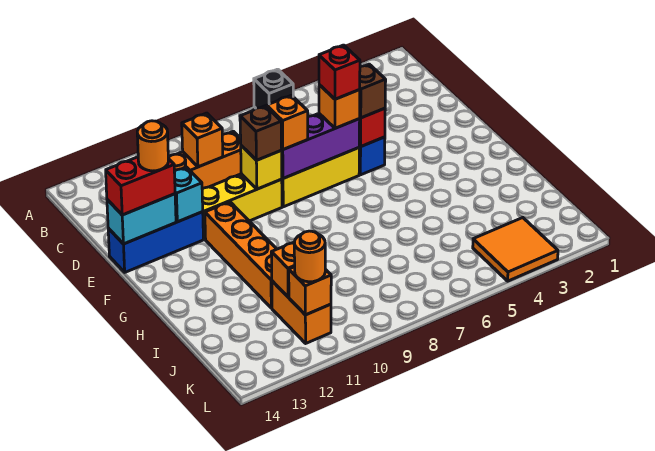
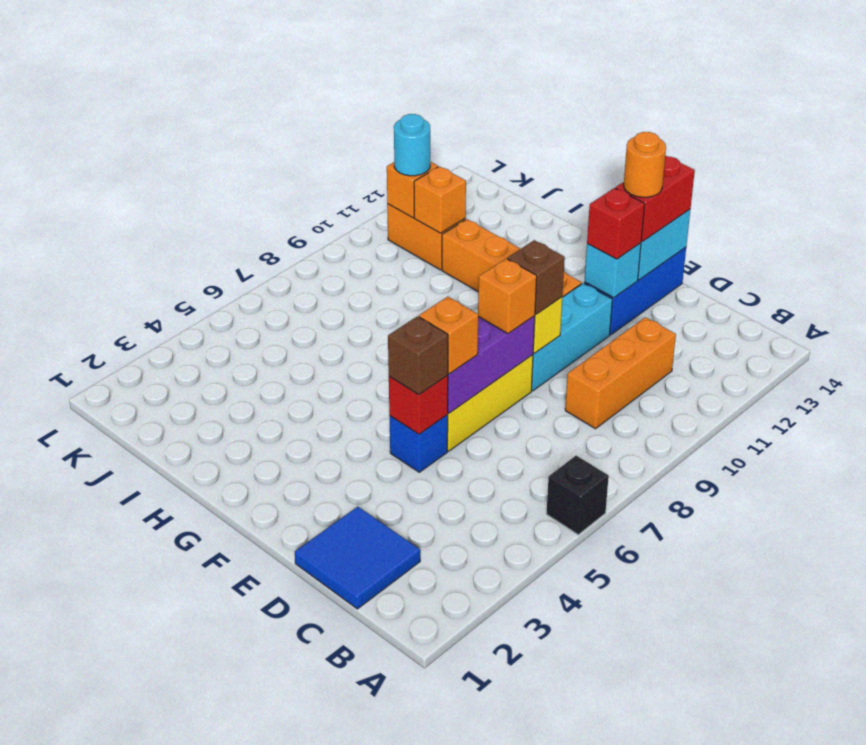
none -> blue 2x2 tile [295,507,420,609]
orange 1x1 brick [182,113,223,167] -> none
red 1x1 brick [319,45,360,99] -> red 1x1 brick moved to [587,188,645,259]
yellow 1x3 brick [202,174,282,239] -> cyan 1x3 brick [532,283,612,391]
orange 2x2 tile [473,218,558,281] -> none
orange 1x1 round brick [294,231,325,282] -> cyan 1x1 round brick [394,114,430,176]

